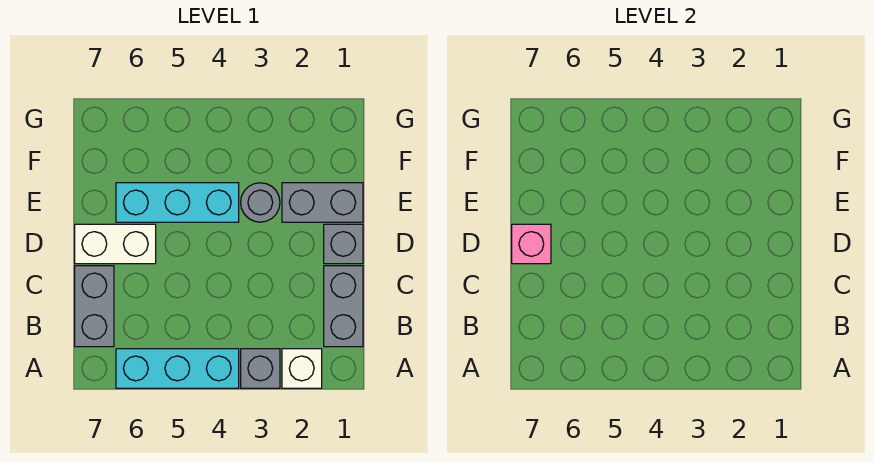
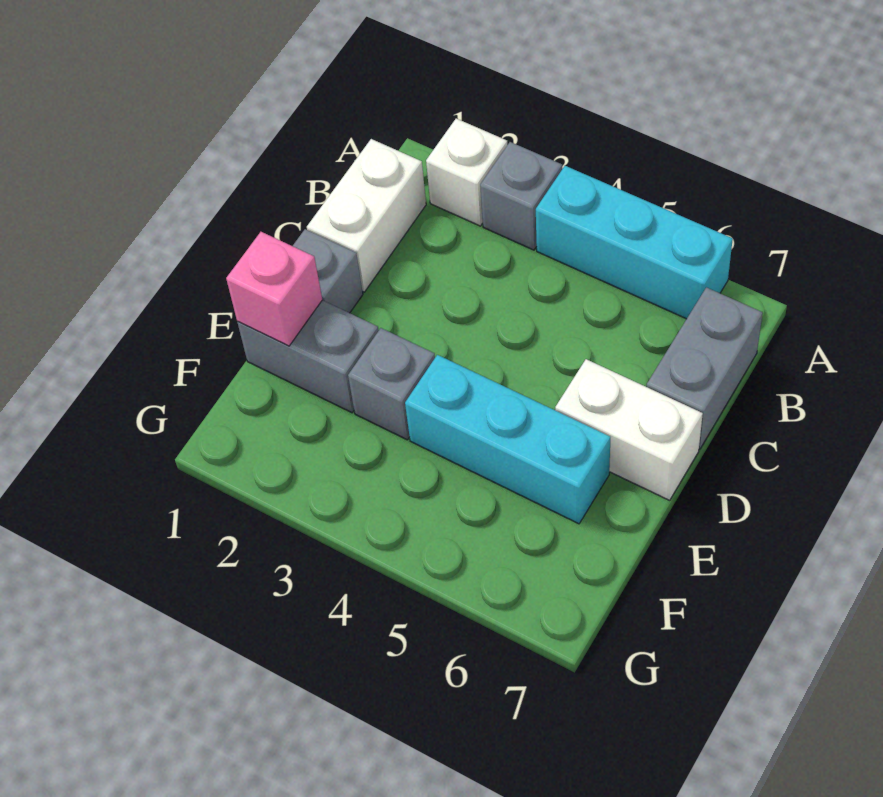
grey 1x2 brick [324,266,363,347] -> white 1x2 brick [307,139,426,292]
pink 1x1 brick [512,224,551,264] -> pink 1x1 brick moved to [226,232,322,346]
grey 1x1 round brick [241,183,280,222] -> grey 1x1 brick [348,328,435,440]

